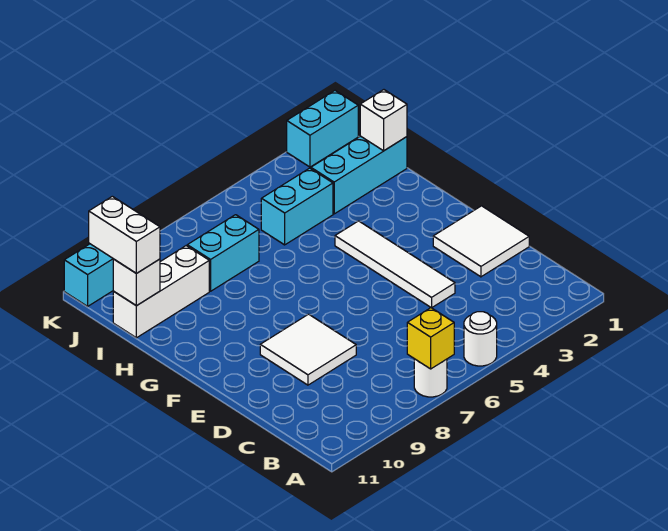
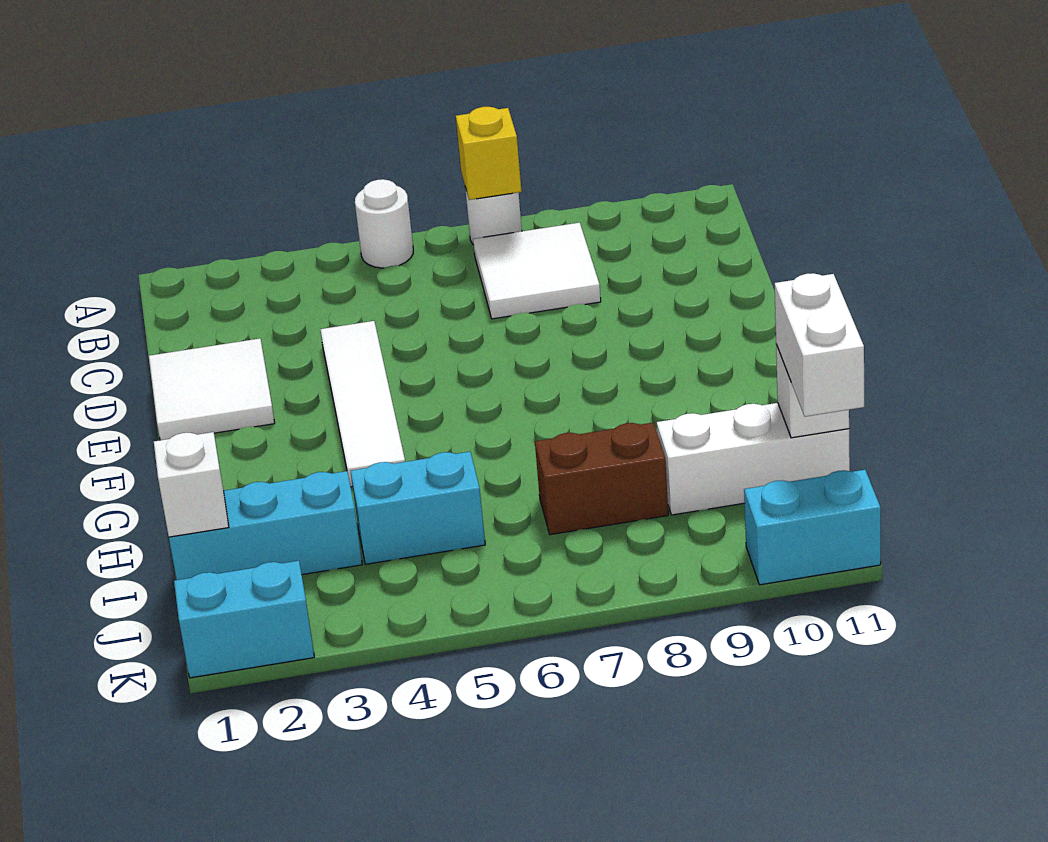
white 2x2 tile [260,314,356,385] -> white 2x2 tile moved to [473,223,601,319]
cyan 1x2 brick [187,215,259,291] -> brown 1x2 brick [535,423,668,535]

